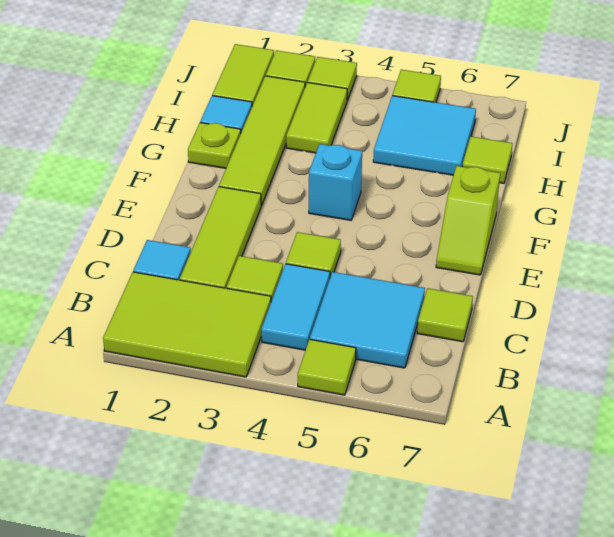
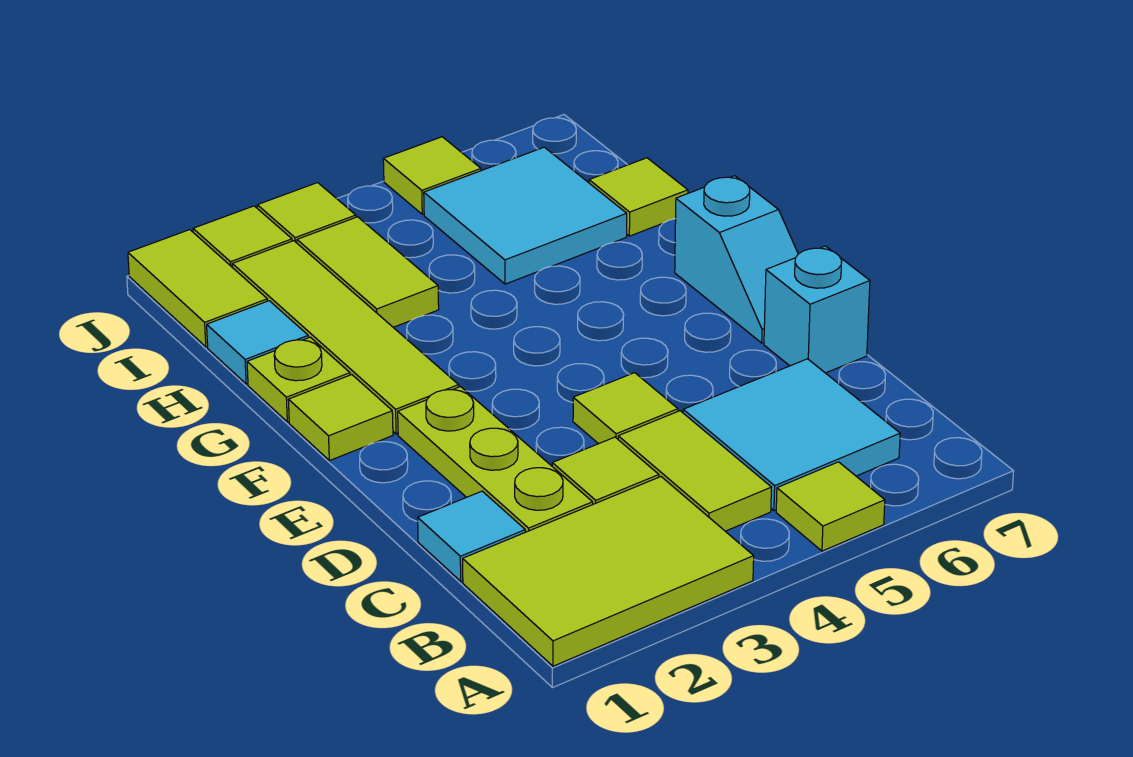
cyan 1x2 tile [261,264,330,350] -> lime 1x2 tile [618,411,771,531]
lime 1x3 tile [180,187,261,288] -> lime 1x3 plate [398,387,593,532]
lime 1x1 tile [417,288,473,342] -> lime 1x1 tile moved to [288,375,393,461]
lime 1x2 slope [436,166,500,275] -> cyan 1x2 slope [675,176,798,343]
cyan 1x1 brick [309,144,362,220] -> cyan 1x1 brick moved to [764,246,870,373]

